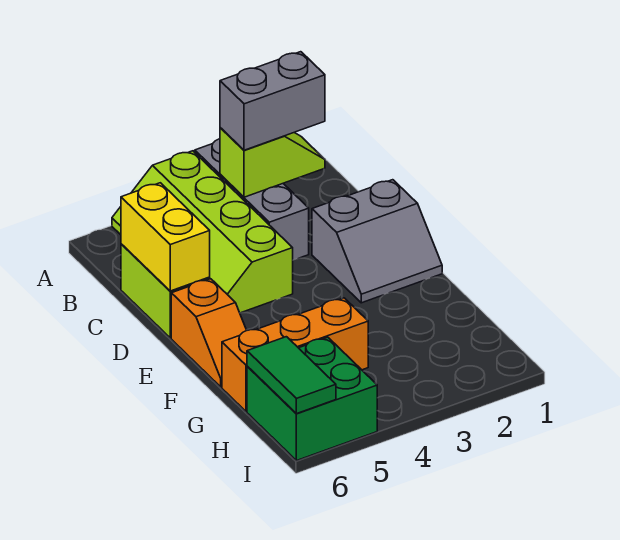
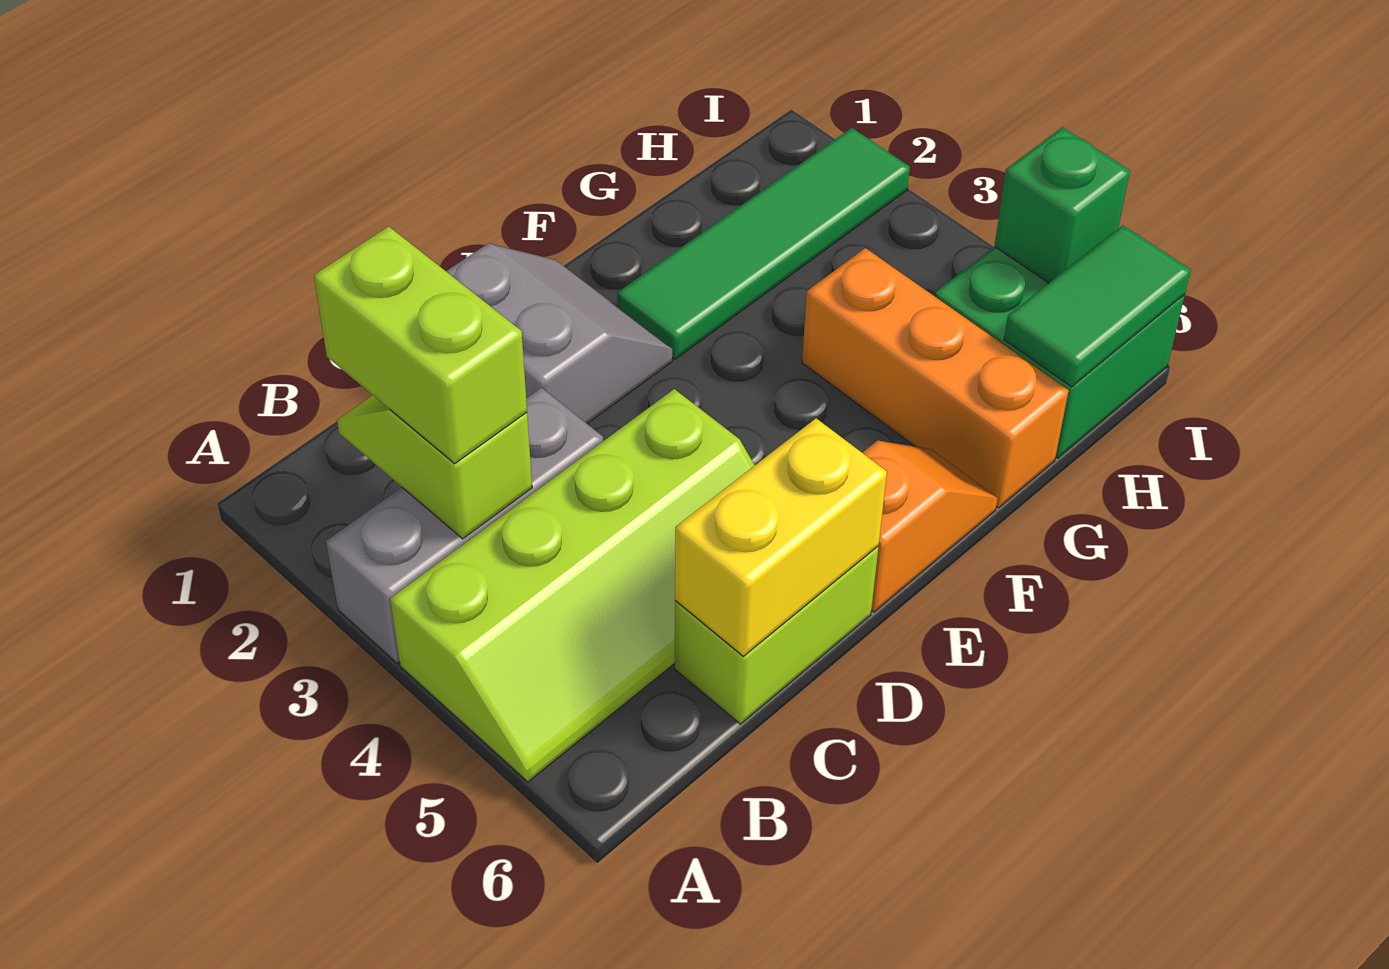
grey 1x2 brick [220,52,325,150] -> lime 1x2 brick [314,226,527,463]
none -> green 1x4 tile [617,128,910,359]
none -> green 1x1 brick [995,127,1130,283]

